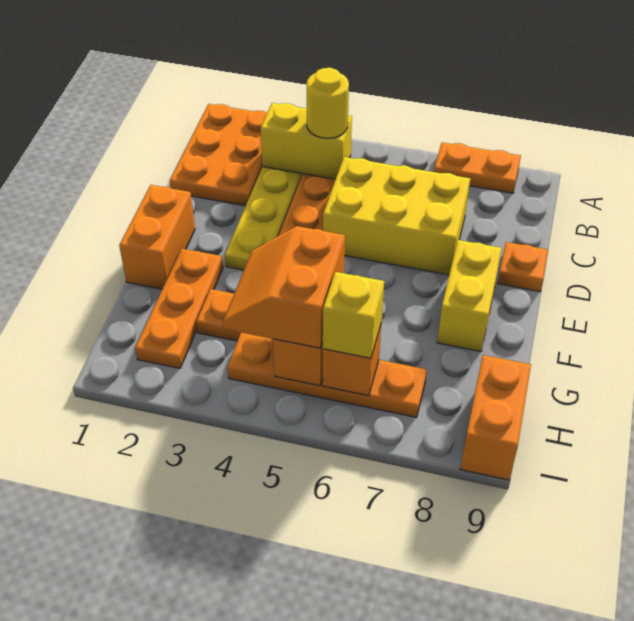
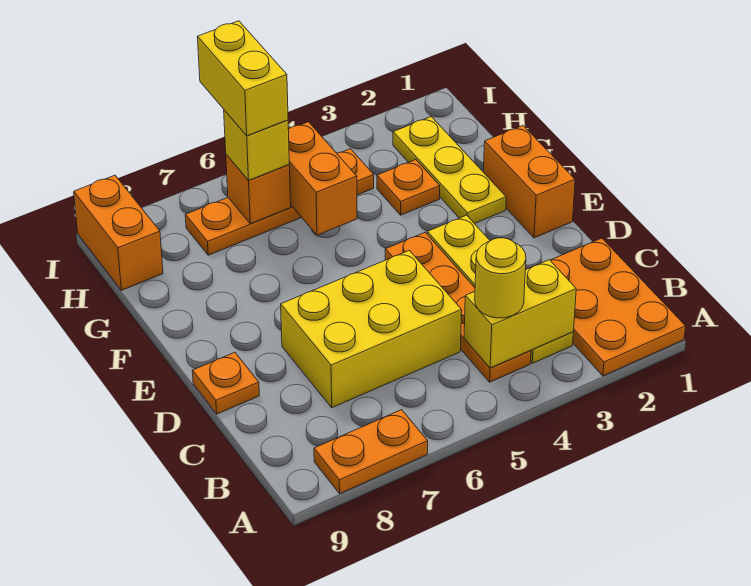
yellow 1x2 brick [437,240,502,351] -> yellow 1x2 brick moved to [198,21,288,136]
orange 1x3 plate [135,249,223,368] -> yellow 1x3 plate [393,117,506,224]
orange 2x2 slope [223,226,345,348] -> none

